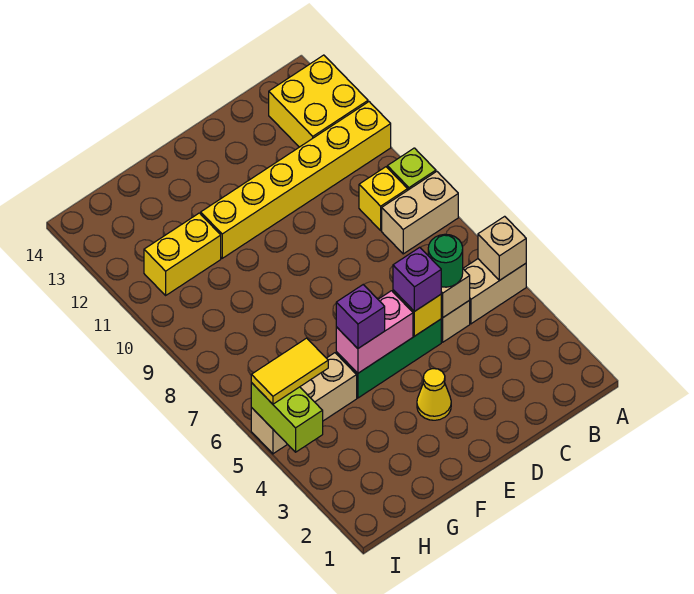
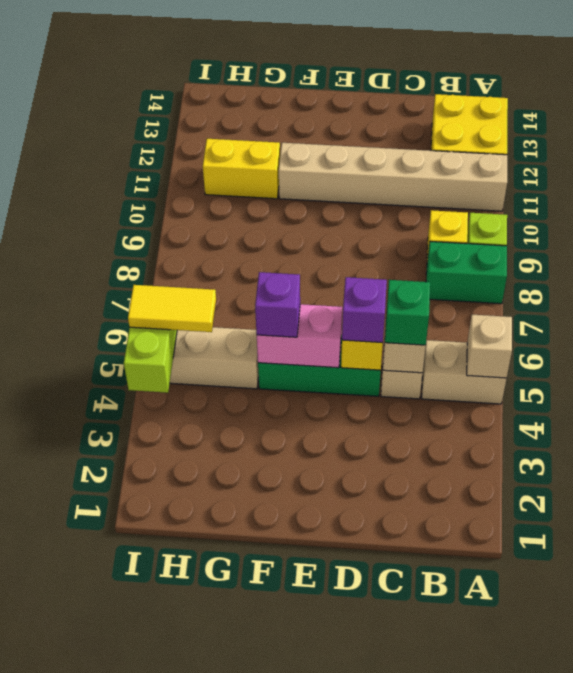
tan 1x2 brick [382,172,458,254] -> green 1x2 brick [426,241,507,304]
yellow 1x6 brick [201,102,391,258] -> tan 1x6 brick [279,143,507,211]
green 1x1 round brick [428,234,463,287] -> green 1x1 brick [385,280,430,345]
yellow 1x1 cone [417,369,451,420] -> none

